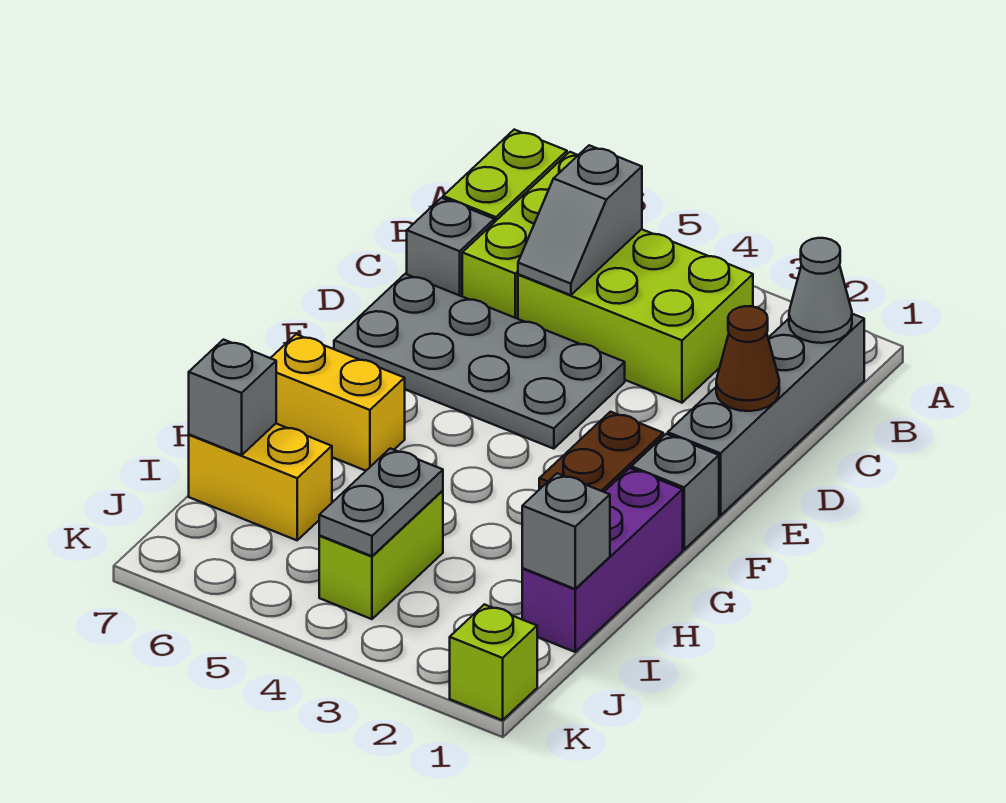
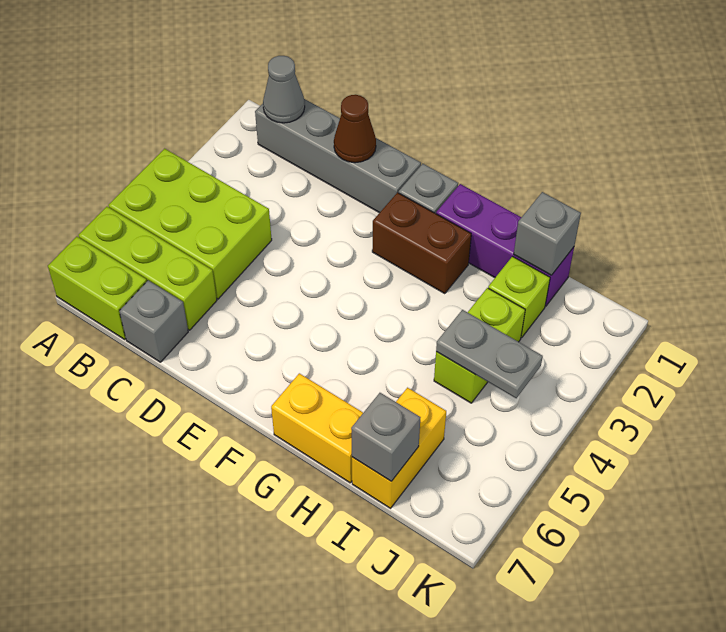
lime 2x3 brick [518,229,753,403] -> lime 2x3 brick turned to [108,149,272,299]
grey 1x2 slope [518,145,642,295] -> none
grey 2x4 plate [334,274,625,449] -> none
yellow 1x2 brick [271,334,405,471] -> yellow 1x2 brick turned to [271,373,363,483]
lime 1x2 brick [319,490,443,619] -> lime 1x2 brick turned to [434,288,525,403]
lime 1x1 brick [450,604,537,720] -> lime 1x1 brick moved to [488,257,550,338]

